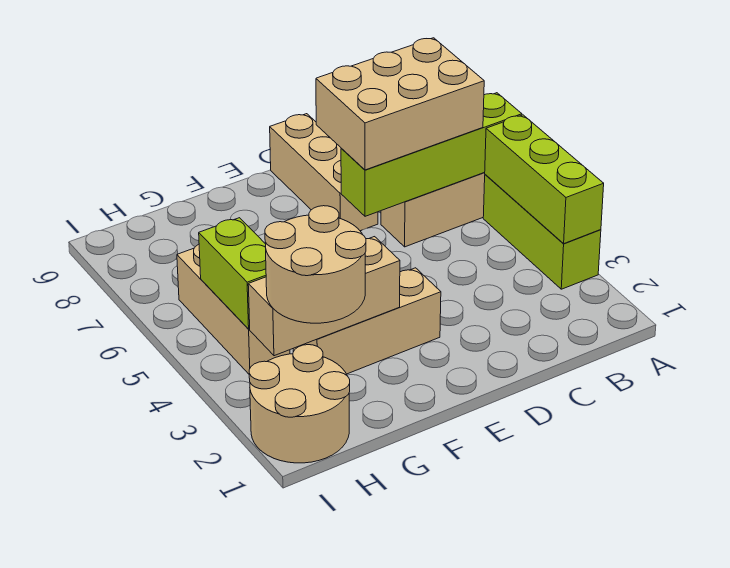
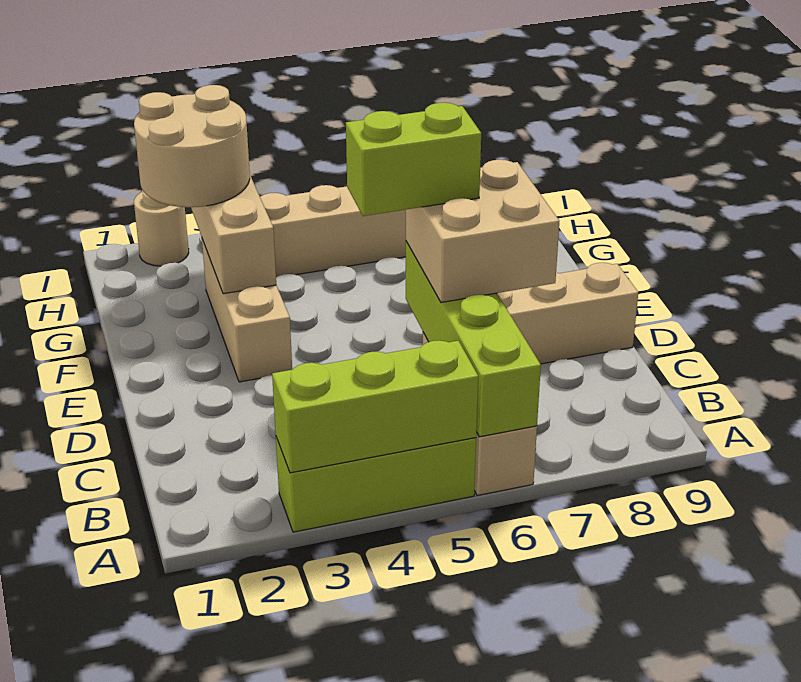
tan 2x3 brick [316,38,484,170] -> tan 2x2 brick [406,160,559,302]
tan 2x2 round brick [249,345,350,463] -> tan 1x1 round brick [134,190,189,266]
lime 1x2 brick [199,218,266,329] -> lime 1x2 brick moved to [346,103,481,216]

